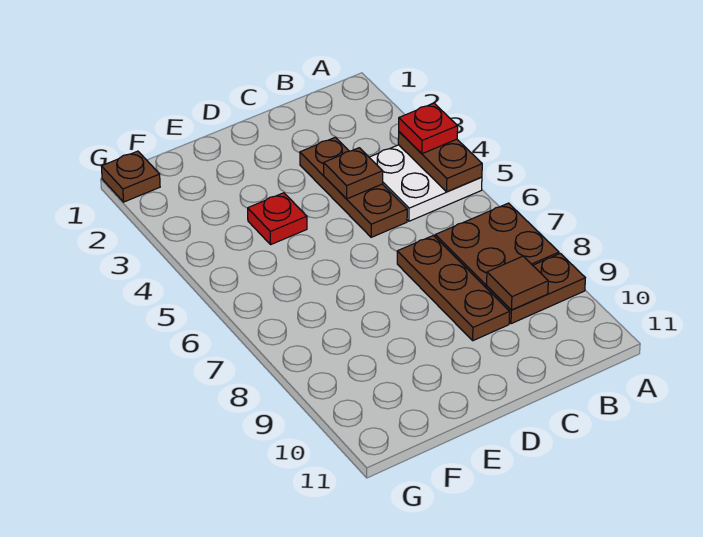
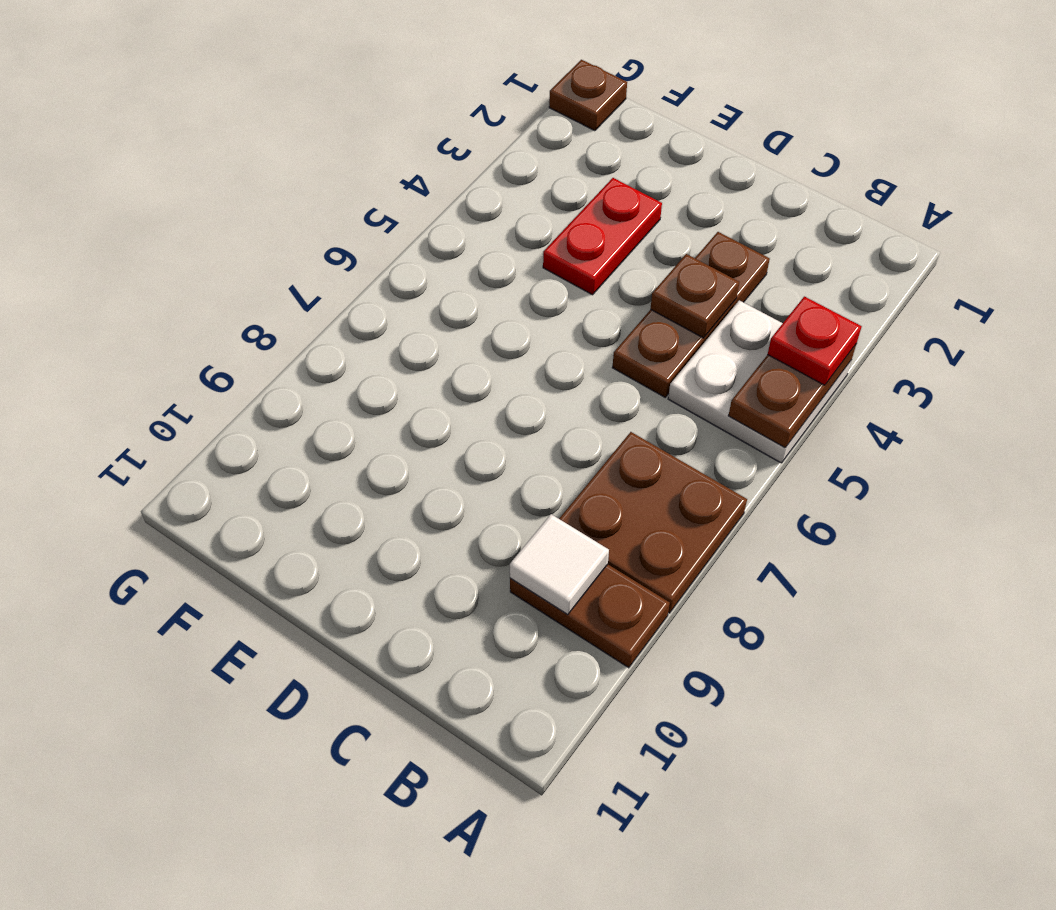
brown 1x1 tile [487,256,548,310] -> white 1x1 tile [510,514,609,615]
brown 1x3 plate [397,235,510,341] -> none
red 1x1 plate [248,193,307,244] -> red 1x2 plate [543,178,662,295]

